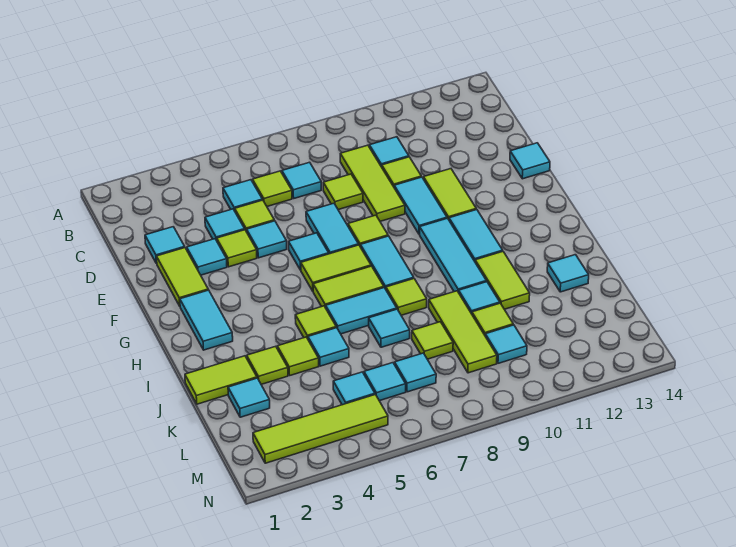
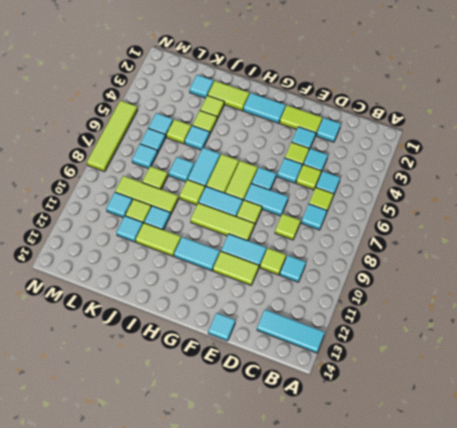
lime 1x3 tile [340,145,405,221] -> lime 1x3 tile moved to [190,203,255,241]
cyan 1x3 tile [420,218,486,292] -> cyan 1x3 tile moved to [257,310,325,353]
lime 1x1 tile [295,306,336,339] -> lime 1x1 tile moved to [167,119,191,144]
lime 1x2 tile [185,356,257,404] -> lime 1x2 tile turned to [208,81,249,111]
cyan 1x1 tile [547,255,589,292] -> cyan 1x1 tile moved to [117,216,143,242]
lime 1x4 tile [253,395,388,463] -> lime 1x4 tile moved to [87,101,138,172]

